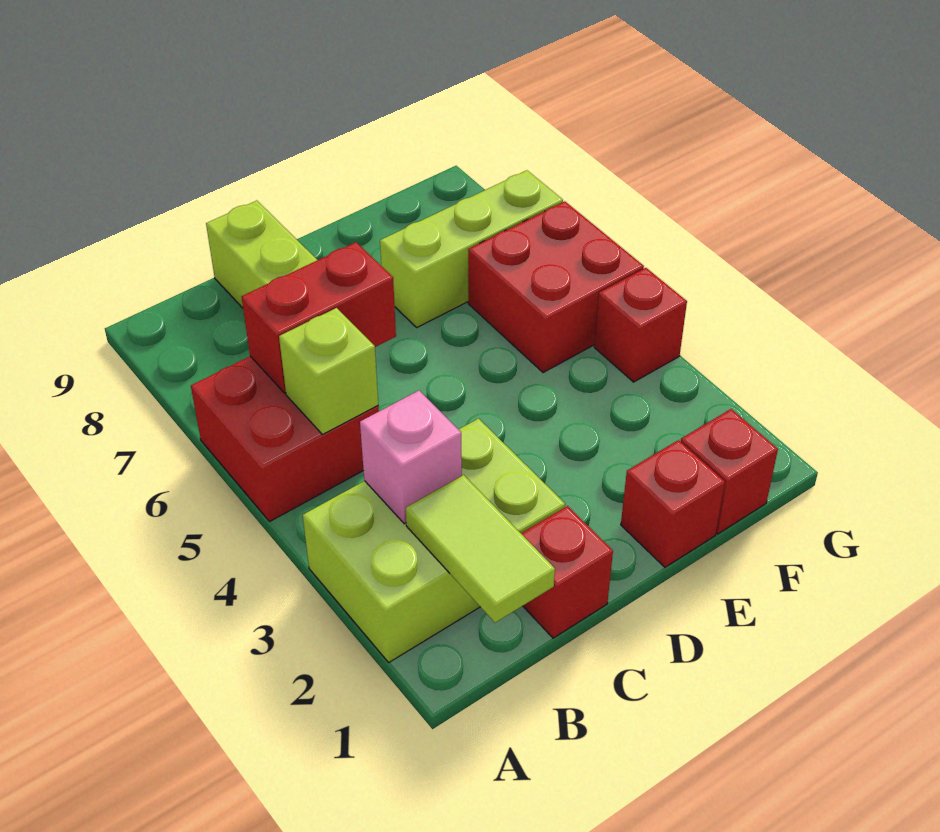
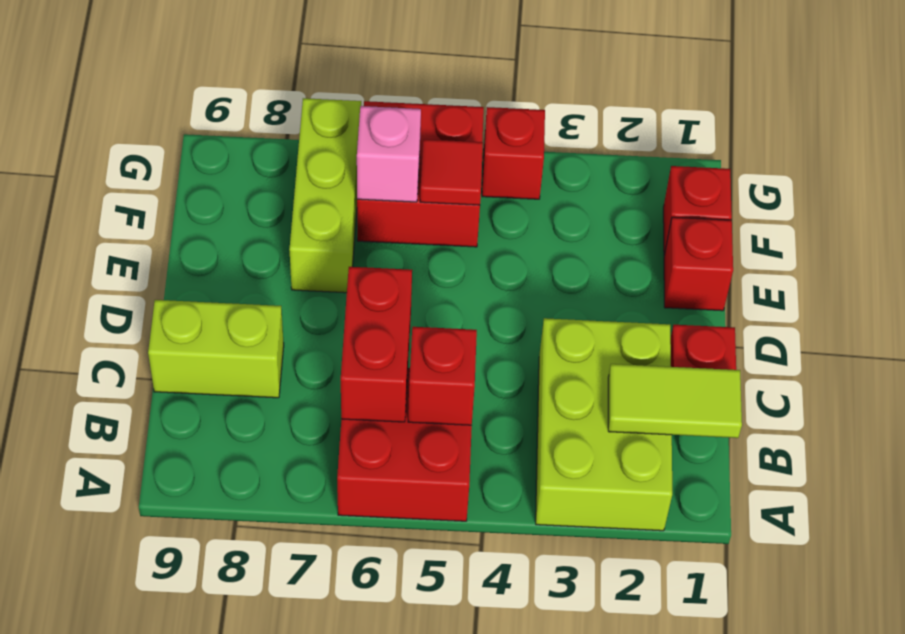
pink 1x1 brick [360,391,462,524] -> pink 1x1 brick moved to [357,106,421,202]
lime 1x1 brick [279,308,378,435] -> red 1x1 brick [408,327,477,425]
none -> red 1x1 tile [420,139,483,205]

